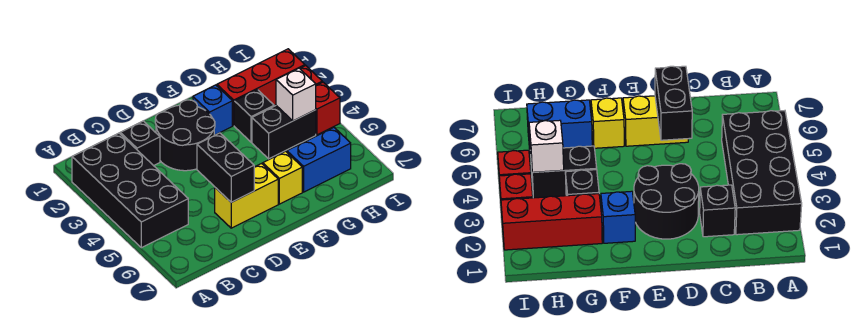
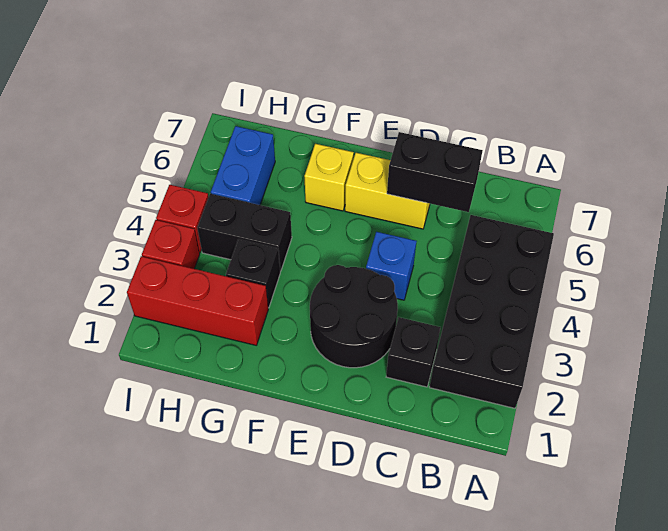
black 1x2 brick [197,133,254,202] -> black 1x2 brick turned to [387,132,483,212]
blue 1x1 brick [193,85,232,135] -> blue 1x1 brick moved to [366,232,417,300]
blue 1x2 brick [287,128,351,192] -> blue 1x2 brick turned to [211,126,275,205]
white 1x1 brick [276,68,316,121] -> none

